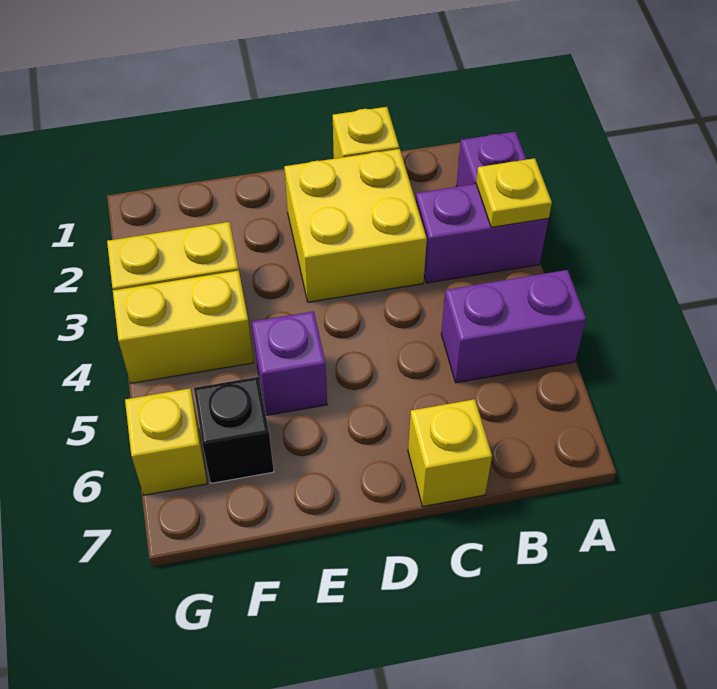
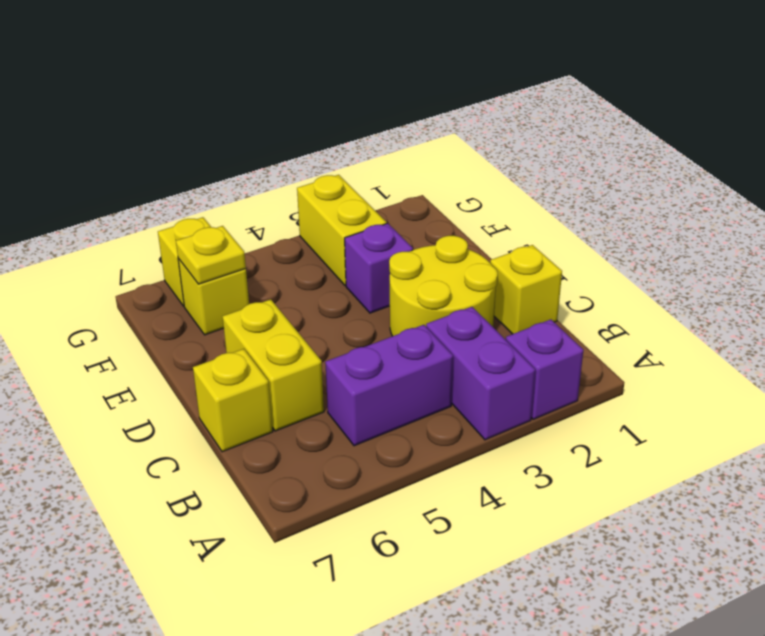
yellow 1x1 plate [476,158,552,227] -> yellow 1x1 plate moved to [176,226,246,284]
purple 1x2 brick [441,270,586,383] -> purple 1x2 brick turned to [325,325,453,446]
yellow 2x2 brick [284,149,427,302] -> yellow 2x2 round brick [389,236,498,336]
purple 1x1 brick [252,311,327,415] -> purple 1x1 brick moved to [345,223,413,313]
yellow 1x2 brick [113,270,254,383] -> yellow 1x2 brick moved to [222,299,324,431]
black 1x1 brick [194,377,274,483] -> yellow 1x1 brick [178,258,249,335]

